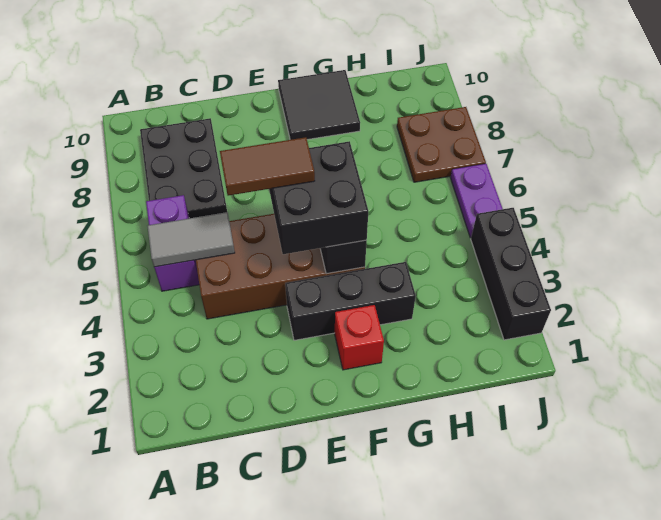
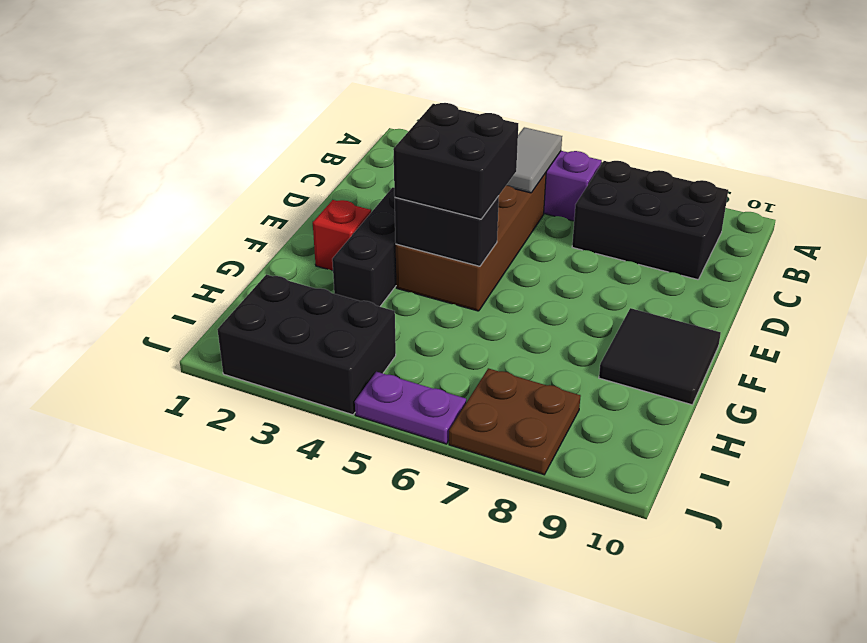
black 2x3 plate [140,118,227,218] -> black 2x3 brick [572,161,728,280]
brown 1x2 tile [220,137,315,196] -> none
black 1x3 brick [471,208,551,340] -> black 2x3 brick [217,274,396,415]

